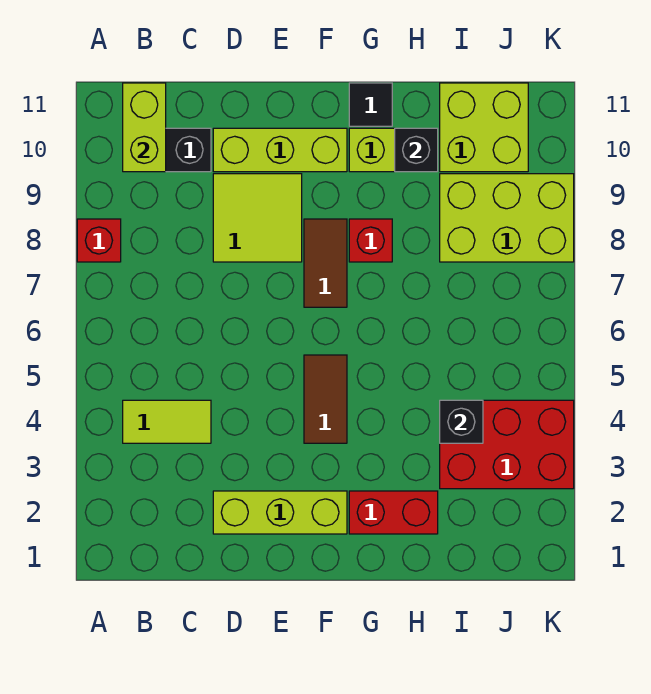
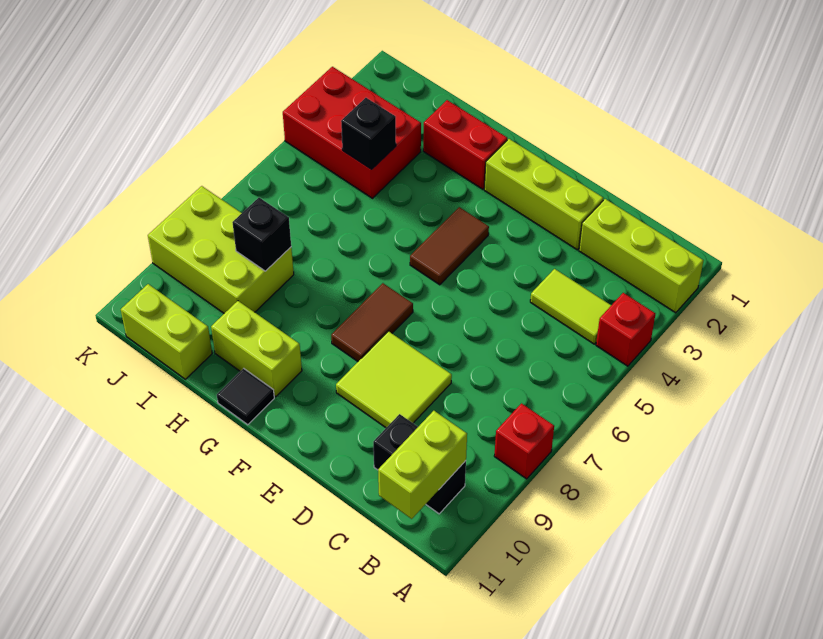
lime 1x3 brick [213,128,347,172] -> lime 1x3 brick moved to [579,199,703,313]
red 1x1 brick [349,219,392,262] -> red 1x1 brick moved to [596,293,655,366]
black 1x1 brick [395,128,438,172] -> black 1x1 brick moved to [232,198,291,271]
lime 2x2 brick [440,83,528,172] -> lime 1x2 brick [121,284,212,379]

